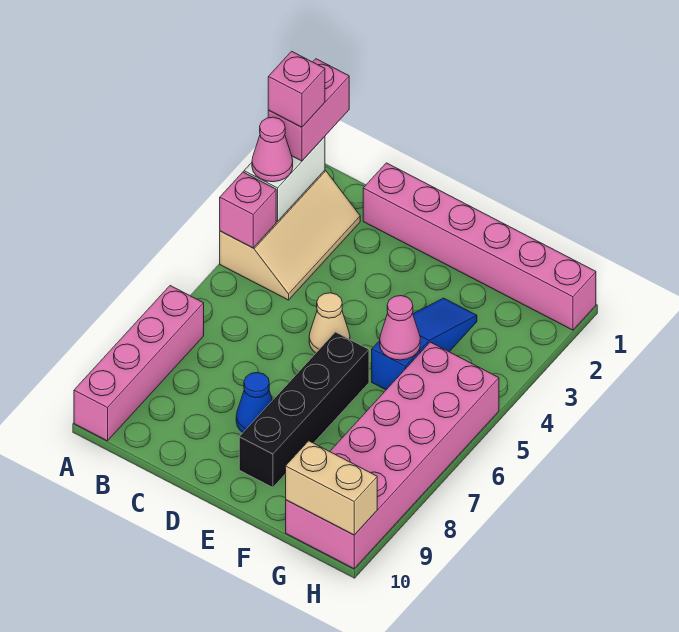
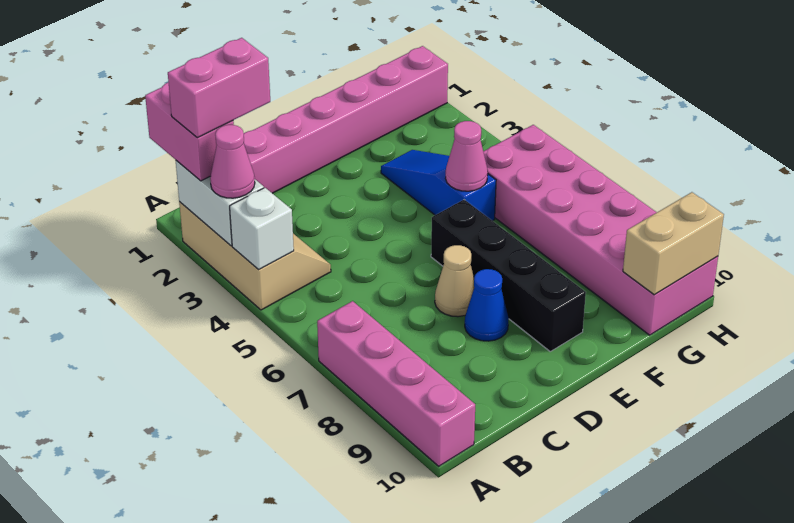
pink 1x1 brick [268,51,325,127] -> pink 1x2 brick [168,38,270,138]
pink 1x1 brick [220,172,276,248] -> white 1x1 brick [230,188,294,270]
tan 1x1 cone [309,293,350,353] -> tan 1x1 cone moved to [435,245,474,317]

